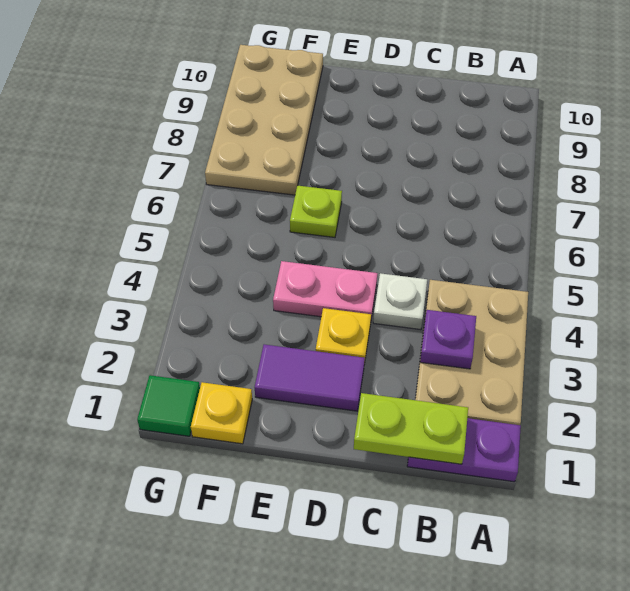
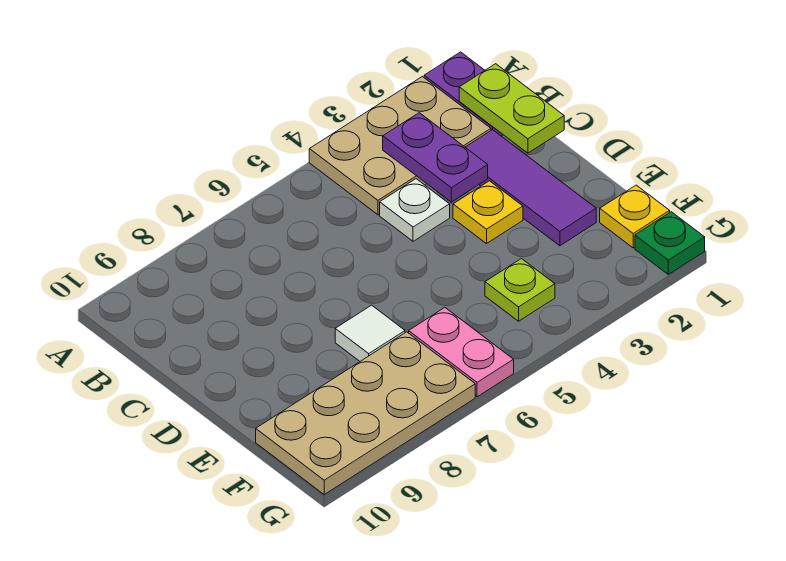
purple 1x1 plate [420,310,476,369] -> purple 1x2 plate [383,113,488,202]
purple 1x2 tile [255,344,365,411] -> purple 1x3 tile [465,130,596,246]
pink 1x2 plate [273,261,377,318] -> pink 1x2 plate moved to [409,308,514,397]
lime 1x1 plate [290,186,342,237] -> lime 1x1 plate moved to [485,259,555,321]
none -> white 1x1 tile [335,305,405,361]
green 1x1 tile [137,375,200,436] -> green 1x1 plate [635,212,705,274]

